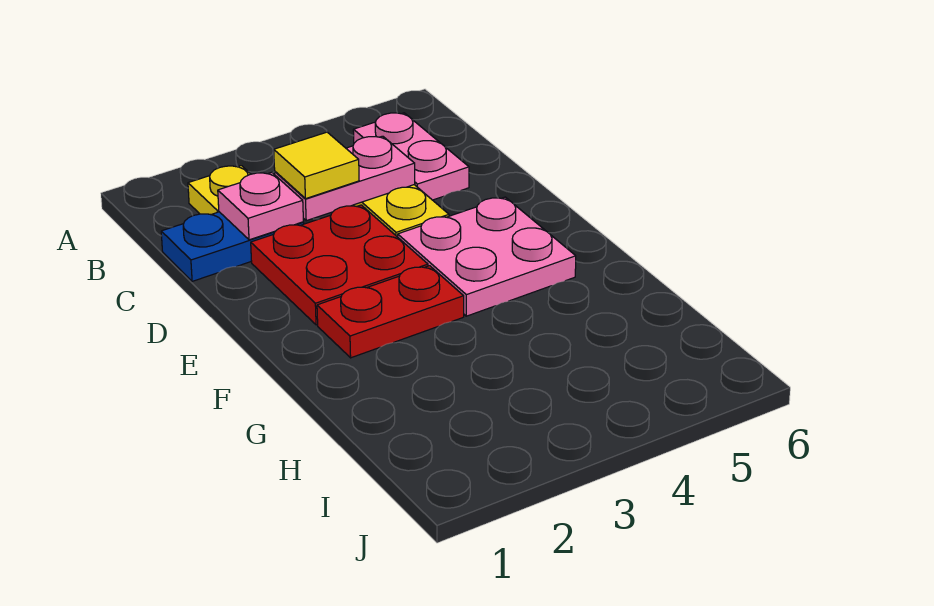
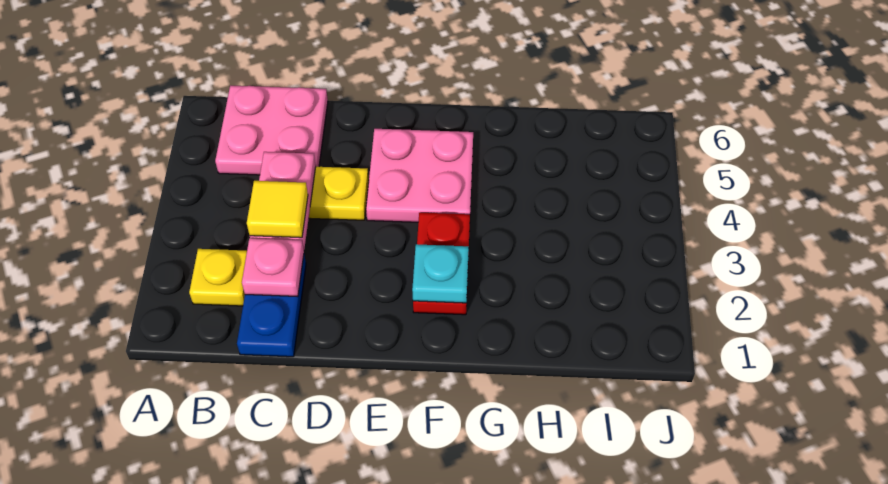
pink 1x2 plate [353,113,469,200] -> pink 2x2 plate [215,85,328,175]
red 2x2 plate [251,205,428,325] -> none
none -> cyan 1x1 plate [412,244,469,303]

